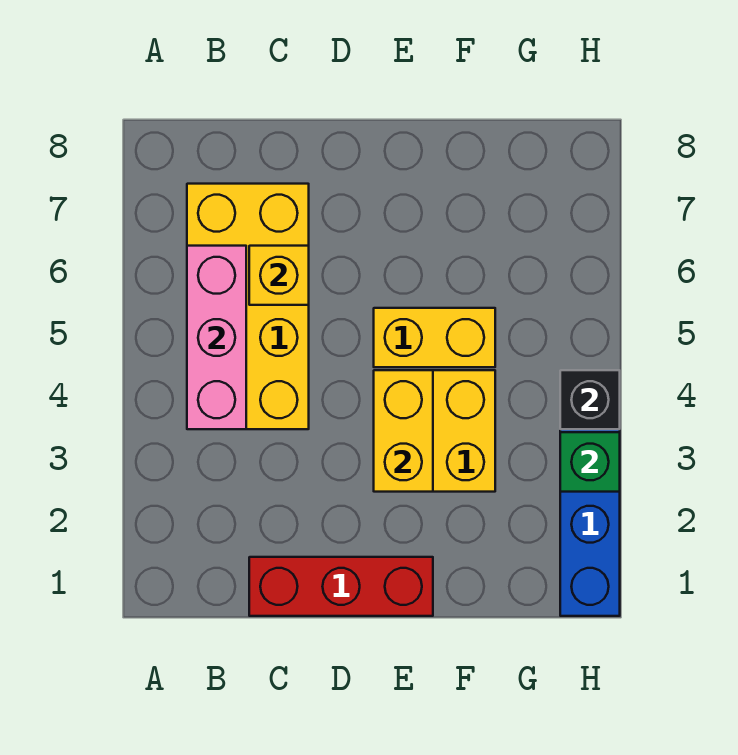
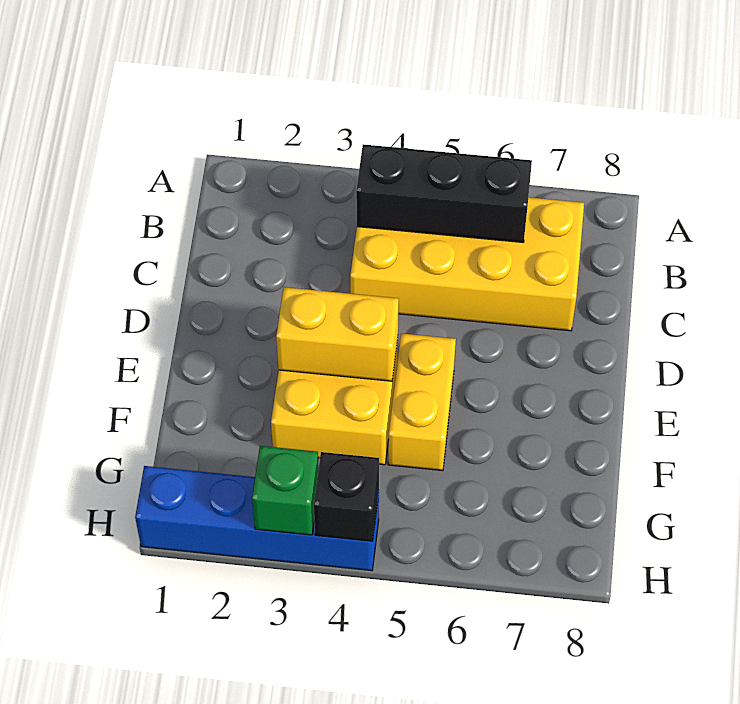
pink 1x3 brick [187,246,246,429] -> black 1x3 brick [356,144,532,242]
red 1x3 brick [249,557,433,616] -> none
yellow 1x1 brick [249,246,309,305] -> none

